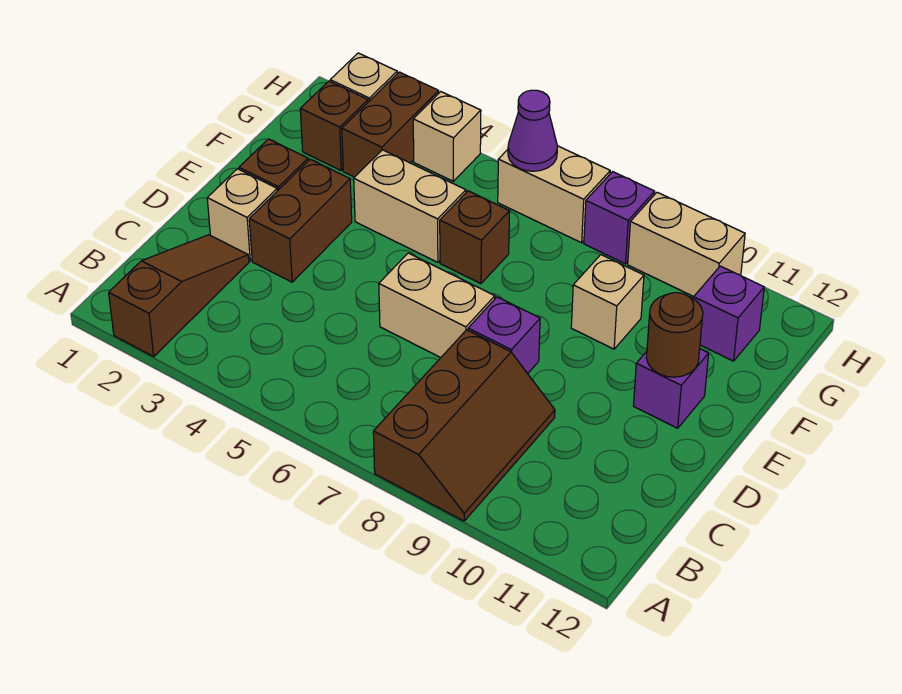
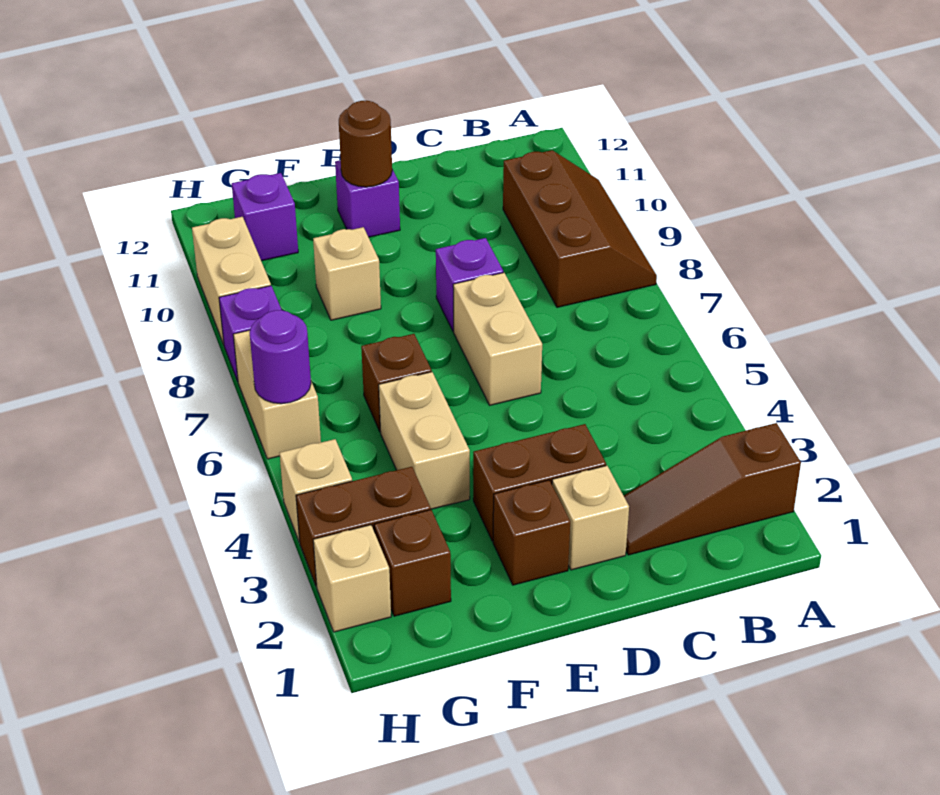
brown 2x3 slope [373,330,555,521] -> brown 2x3 slope turned to [503,150,657,307]
purple 1x1 cone [508,90,557,171] -> purple 1x1 round brick [249,310,311,404]

